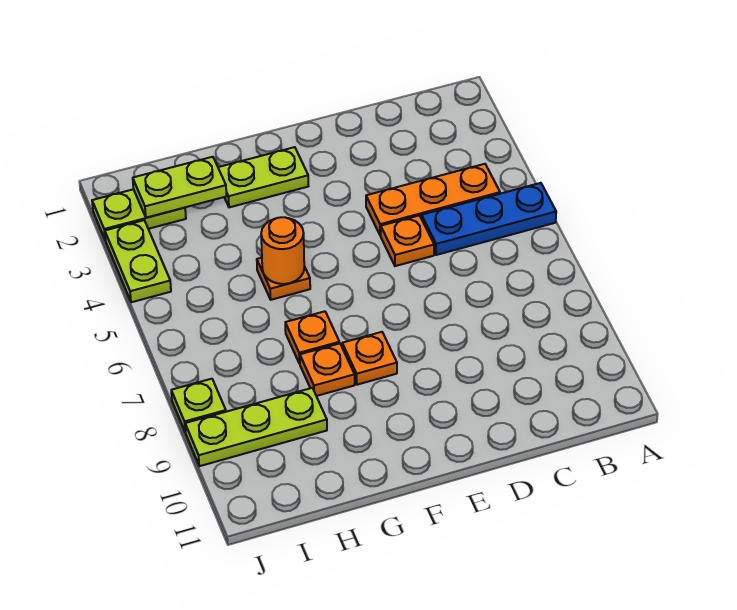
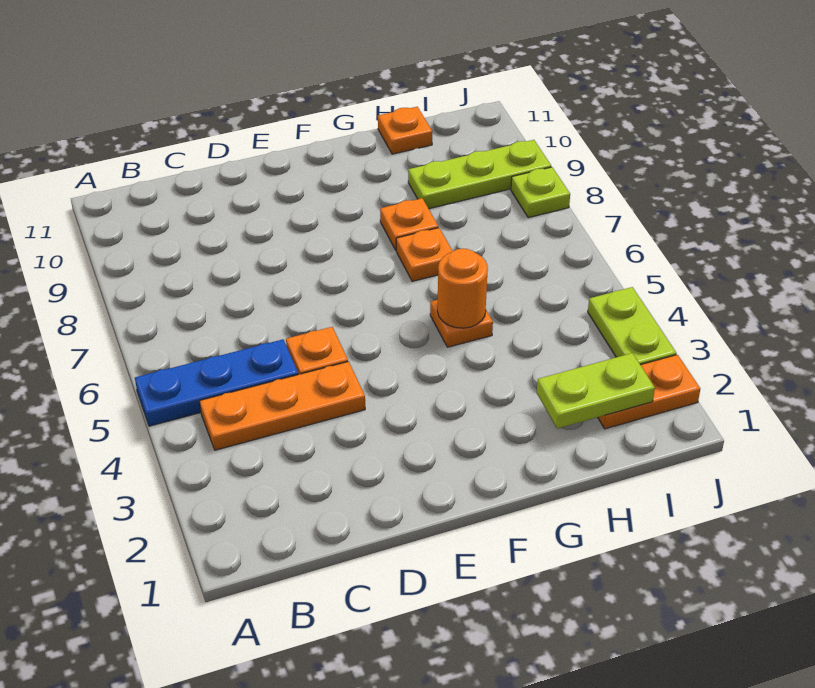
lime 1x2 plate [218,147,308,207] -> none
orange 1x1 plate [342,332,397,385] -> orange 1x1 plate moved to [378,107,432,154]
lime 1x2 plate [92,189,186,240] -> orange 1x2 plate [598,355,700,429]

